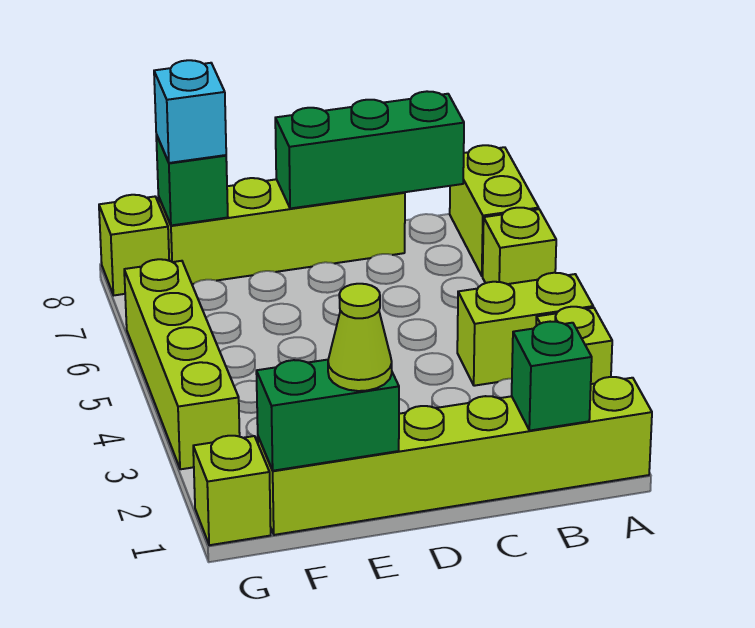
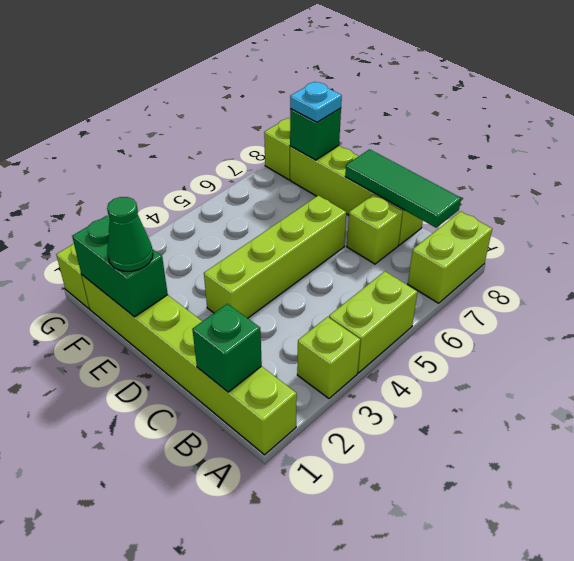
lime 1x2 brick [457,273,593,386] -> lime 1x2 brick turned to [329,272,418,373]
lime 1x1 brick [483,208,556,284] -> lime 1x1 brick moved to [347,195,403,264]
green 1x3 brick [275,91,464,209] -> green 1x3 tile [345,149,461,228]
lime 1x1 cone [328,284,392,391] -> green 1x1 cone [107,197,153,271]
cyan 1x1 brick [154,60,226,163] -> cyan 1x1 plate [290,82,342,122]
lime 1x4 brick [124,259,240,469] -> lime 1x4 brick moved to [204,195,346,318]

